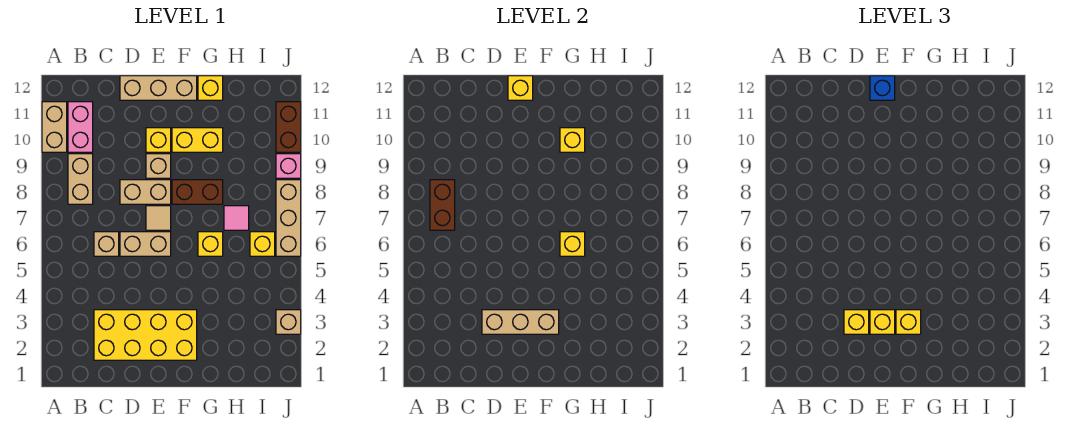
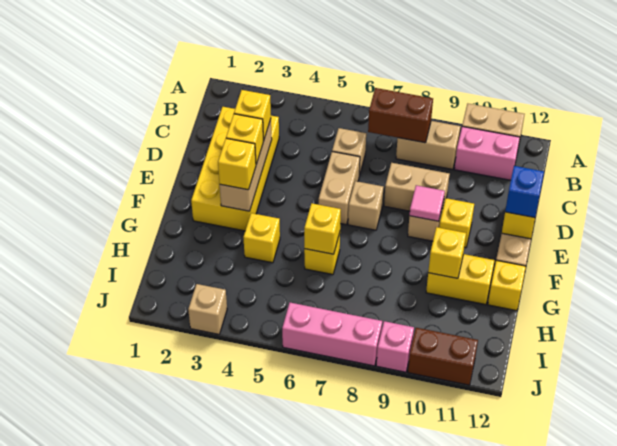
tan 1x2 brick [120,180,171,204] -> tan 1x2 brick turned to [384,163,450,211]
tan 1x1 tile [146,206,171,230] -> tan 1x1 brick [348,181,383,230]
brown 1x2 brick [172,180,223,204] -> none
yellow 1x2 brick [172,128,223,152] -> yellow 1x2 brick turned to [426,254,495,305]
pink 1x1 tile [224,206,249,230] -> pink 1x1 tile moved to [410,185,445,221]
yellow 1x1 brick [250,232,275,256] -> yellow 1x1 brick moved to [243,213,280,263]
tan 1x3 brick [276,180,301,256] -> pink 1x3 brick [282,303,382,366]

